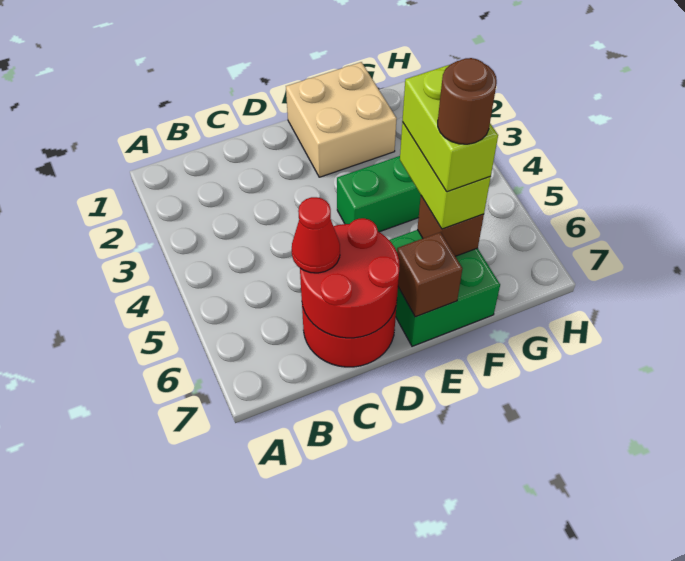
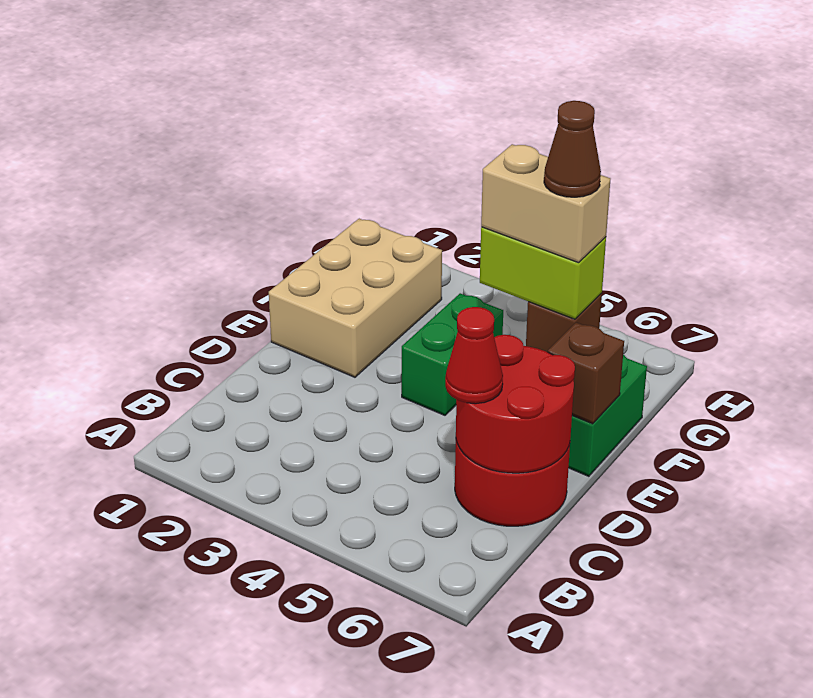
tan 2x2 brick [286,62,397,177] -> tan 2x3 brick [269,219,442,377]
lime 1x2 brick [402,65,498,192] -> tan 1x2 brick [481,144,610,263]
brown 1x1 round brick [438,58,497,144] -> brown 1x1 cone [544,101,601,197]

